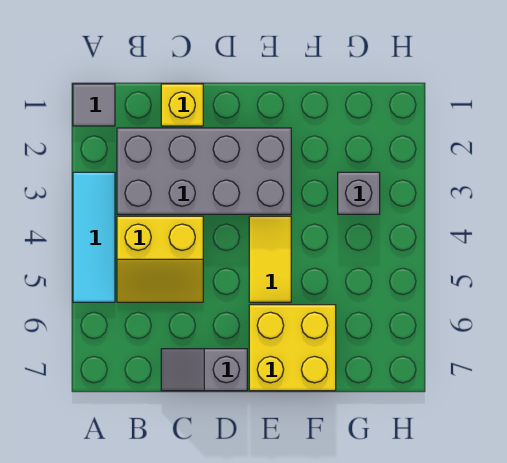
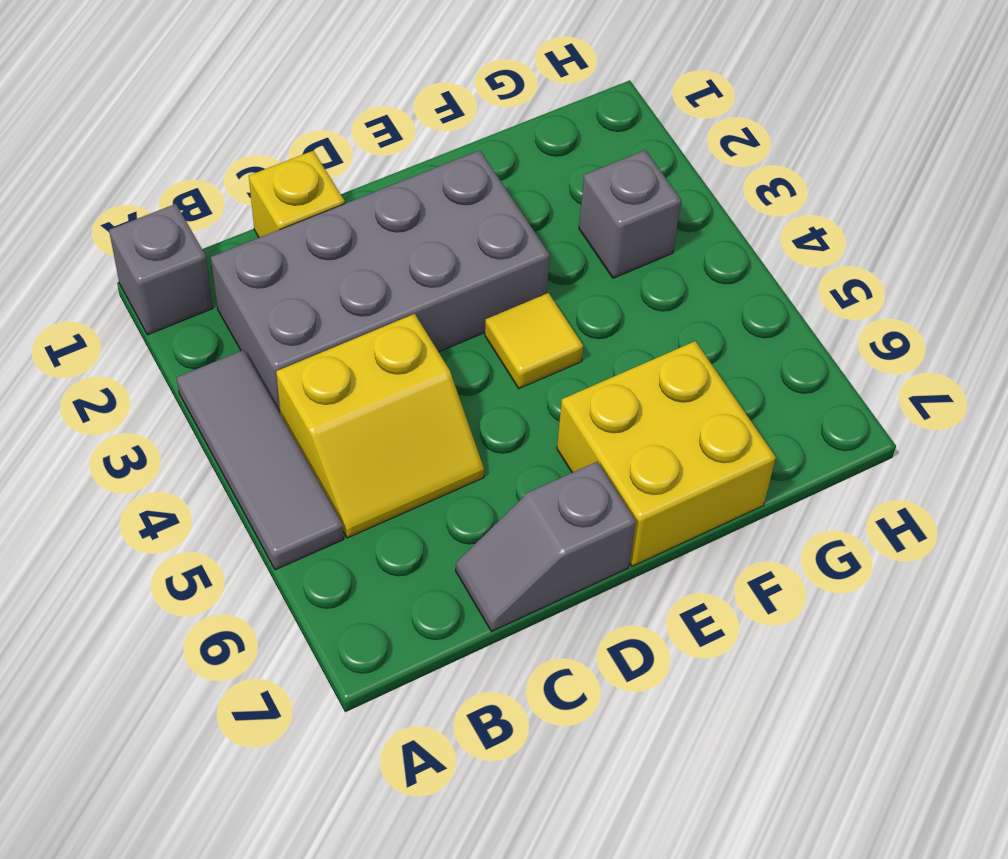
grey 1x1 tile [73,84,115,126] -> grey 1x1 brick [109,204,213,335]
cyan 1x3 tile [73,172,115,302] -> grey 1x3 tile [177,350,344,570]
yellow 1x2 tile [249,216,291,302] -> yellow 1x1 tile [485,293,583,389]

